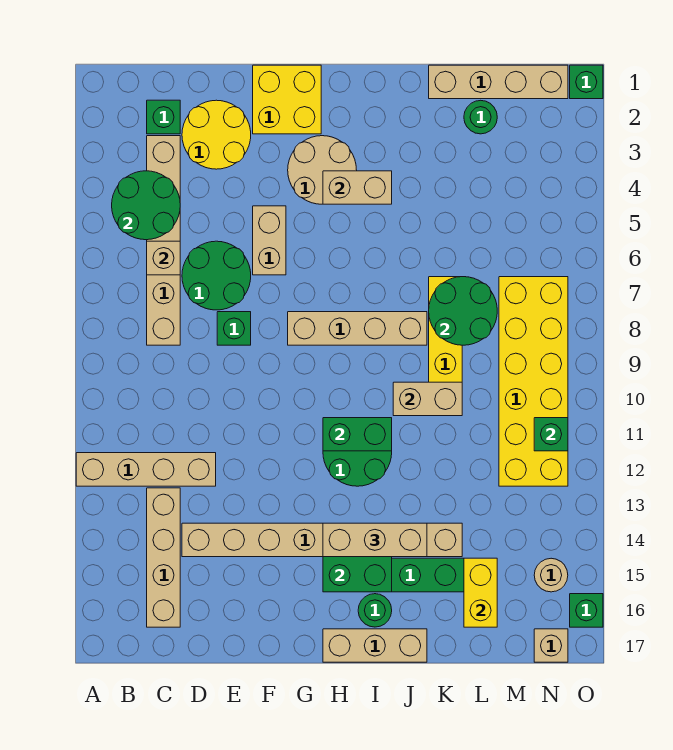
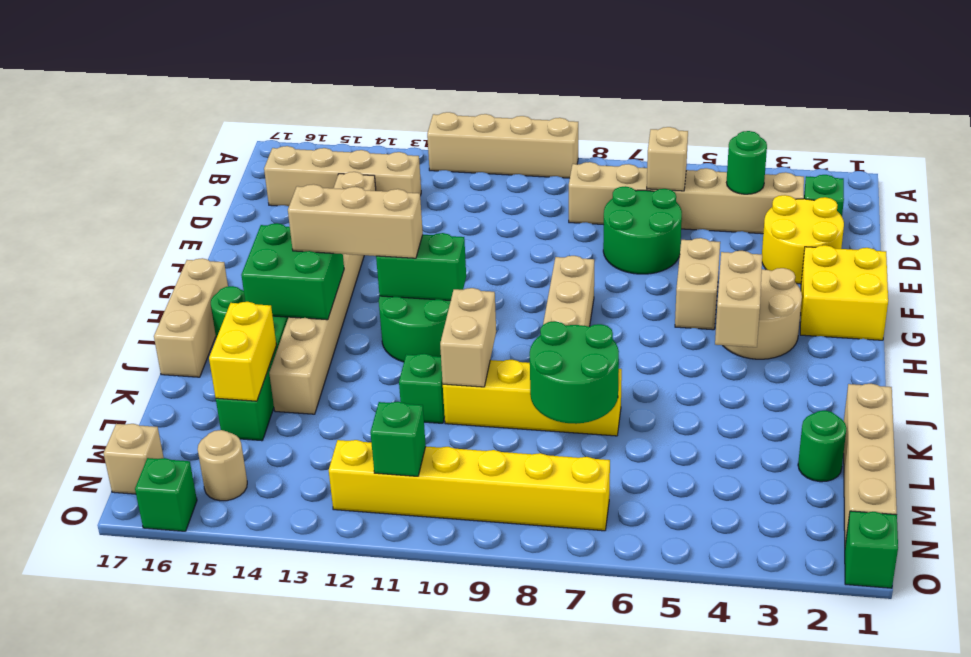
tan 1x4 brick [76,453,216,486] -> tan 1x4 brick turned to [427,112,578,178]
green 2x2 round brick [112,171,180,240] -> green 1x1 round brick [727,131,767,194]
green 1x1 brick [217,312,251,345] -> green 1x1 brick moved to [399,354,445,423]
tan 1x2 brick [253,206,286,275] -> tan 1x2 brick turned to [675,238,720,330]
green 1x2 brick [323,418,392,451] -> green 1x2 brick turned to [376,233,466,300]
tan 1x3 brick [323,523,427,557] -> tan 1x3 brick turned to [288,184,423,258]
yellow 1x2 brick [464,558,497,627] -> yellow 1x2 brick turned to [209,302,276,401]
yellow 2x6 brick [499,277,568,486] -> yellow 1x6 brick [329,440,610,531]

